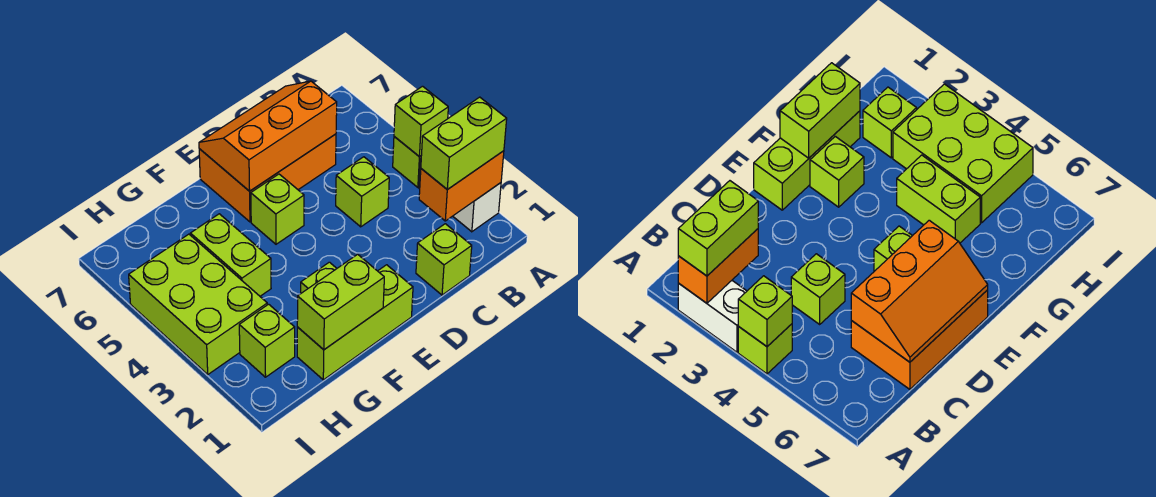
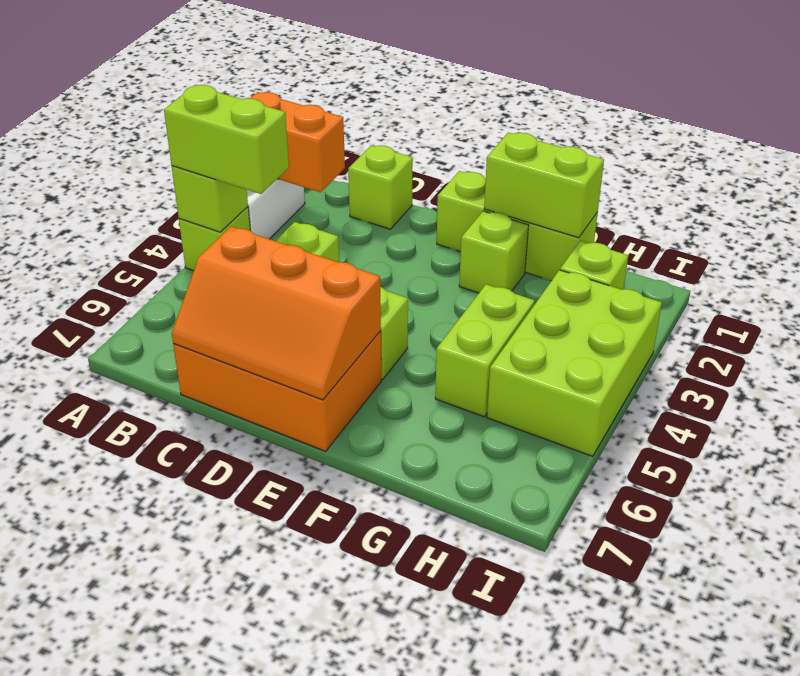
lime 1x2 brick [421,97,507,190] -> lime 1x2 brick moved to [164,85,289,194]

